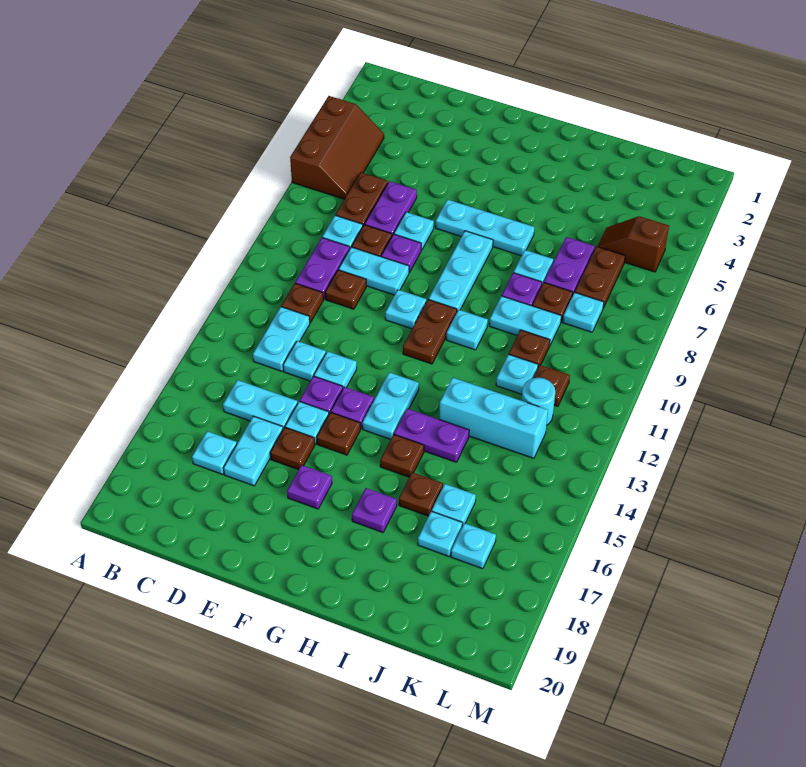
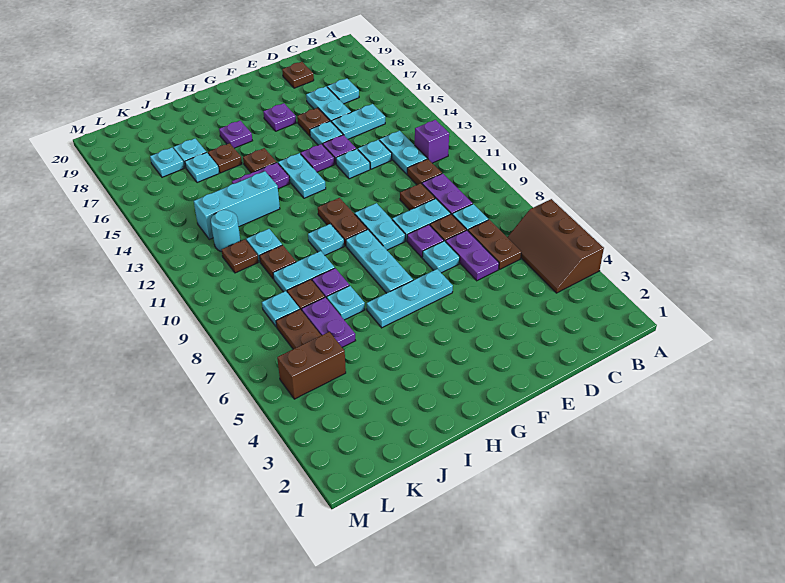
none -> purple 1x1 brick [415,120,449,163]
cyan 1x1 plate [385,290,426,329] -> cyan 1x2 plate [355,203,405,250]
brown 1x1 plate [317,412,360,455] -> brown 1x1 plate moved to [282,62,314,88]
brown 1x2 slope [597,216,669,272] -> brown 1x2 brick [277,332,346,399]

